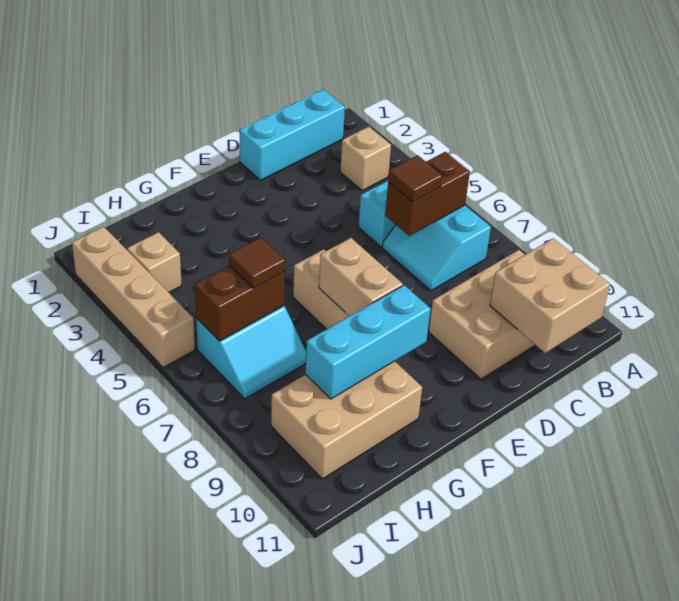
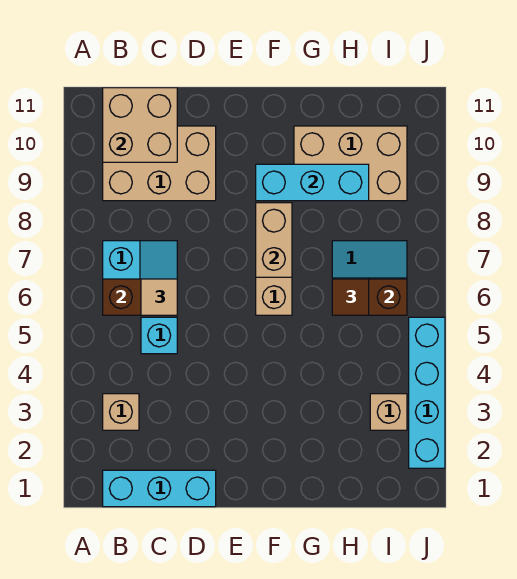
brown 1x1 tile [388,155,442,202] -> tan 1x1 tile [141,279,177,315]
tan 1x4 brick [72,227,195,367] -> cyan 1x4 brick [409,317,445,468]

